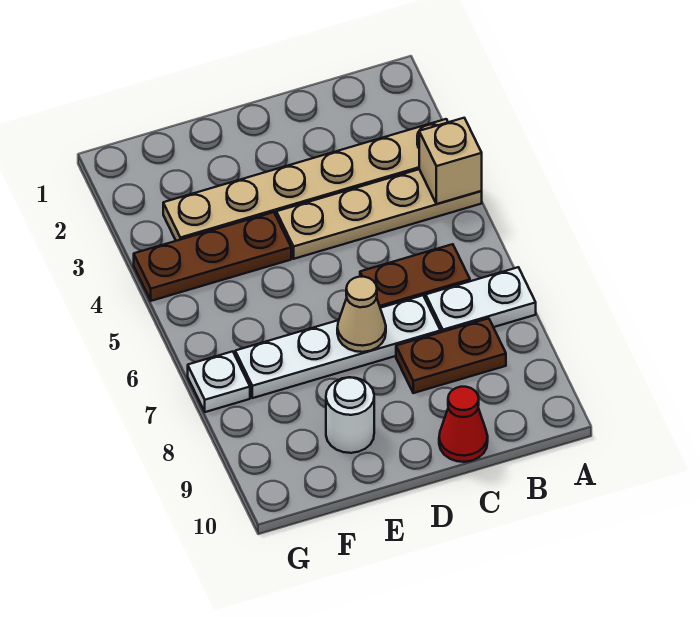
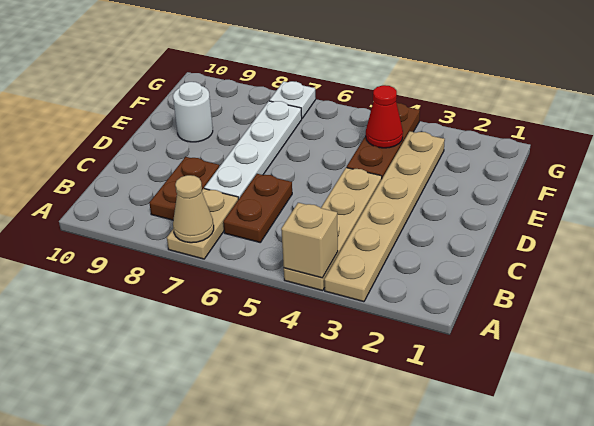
white 1x2 plate [426,267,536,332] -> tan 1x2 plate [167,189,238,259]
red 1x1 cone [439,387,488,462] -> red 1x1 cone moved to [366,85,403,148]
tan 1x1 cone [337,277,386,352] -> tan 1x1 cone moved to [173,175,214,243]

